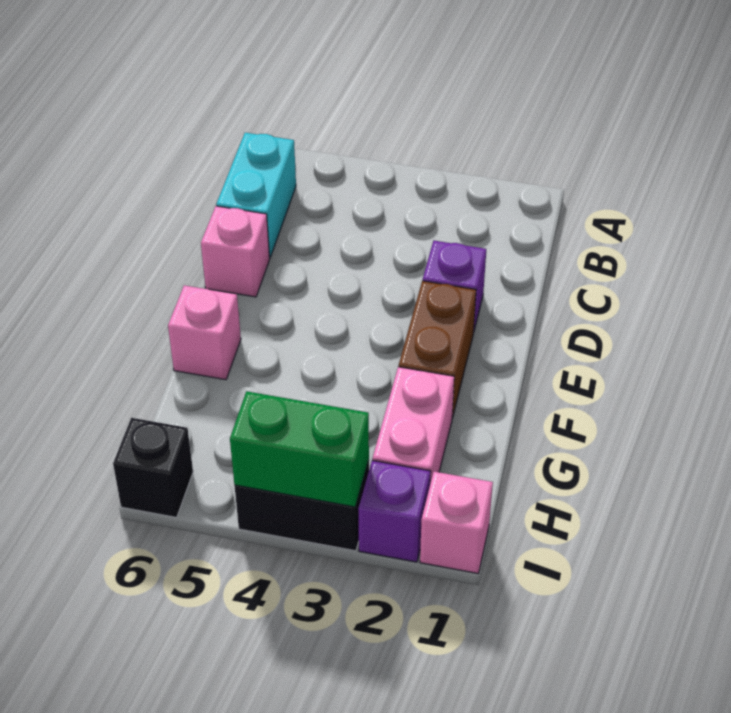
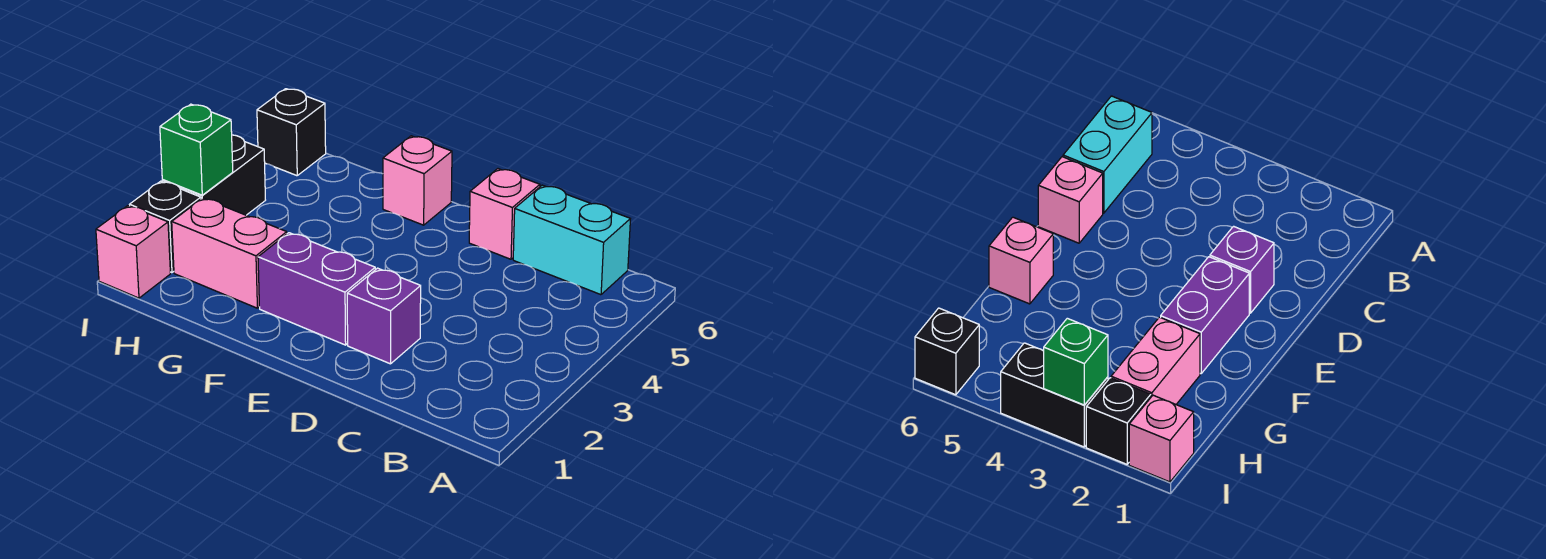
brown 1x2 brick [399,281,476,419] -> purple 1x2 brick [258,233,375,345]
purple 1x1 brick [358,461,431,562] -> black 1x1 brick [130,181,201,273]
green 1x2 brick [230,391,369,507] -> green 1x1 brick [160,104,233,195]

